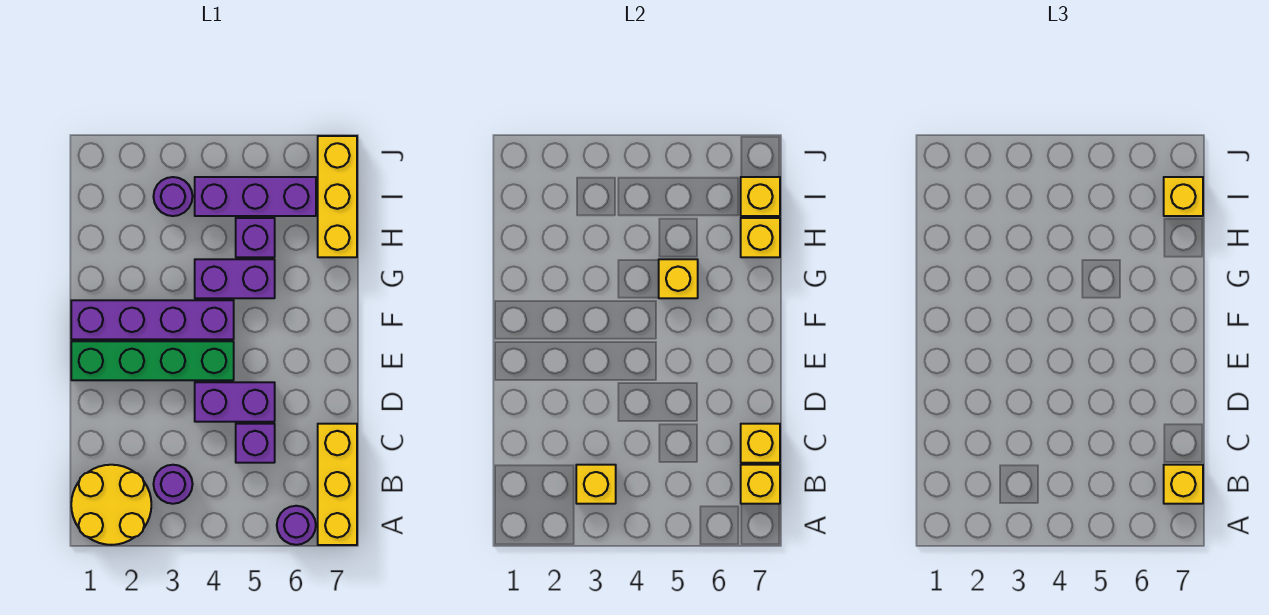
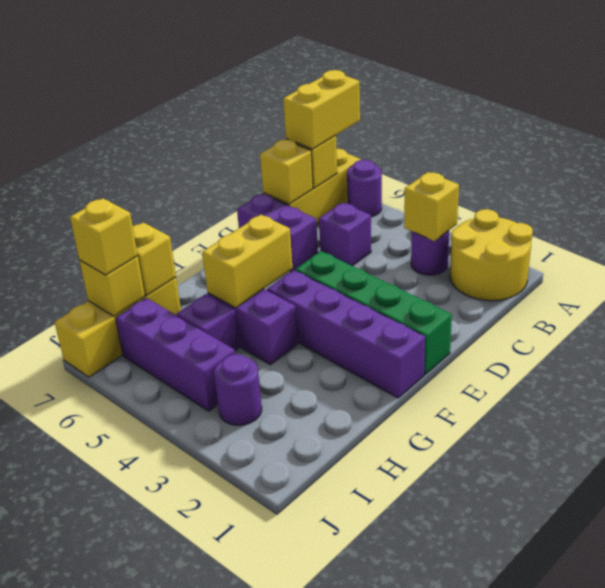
yellow 1x1 brick [1164,465,1203,504] -> yellow 1x2 brick [283,70,360,149]
purple 1x2 brick [195,382,275,422] -> purple 1x2 brick moved to [237,194,318,272]
yellow 1x1 brick [659,259,698,298] -> yellow 1x2 brick [202,215,293,308]

